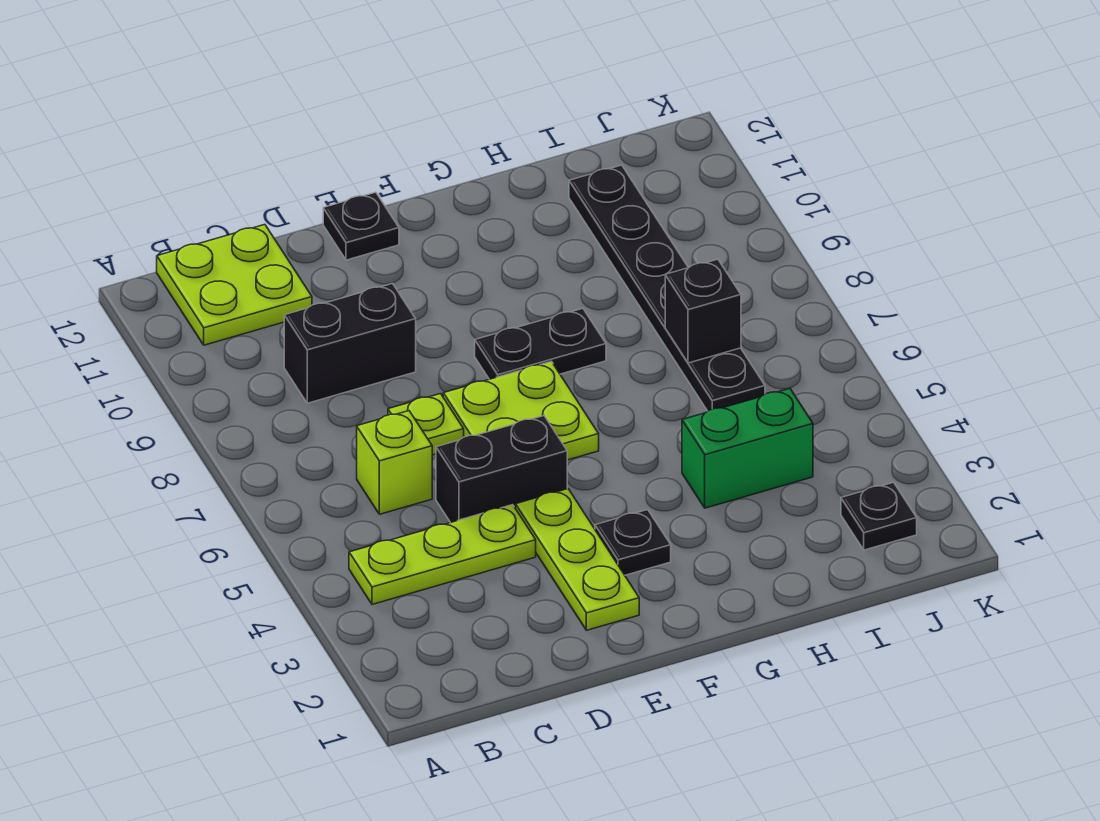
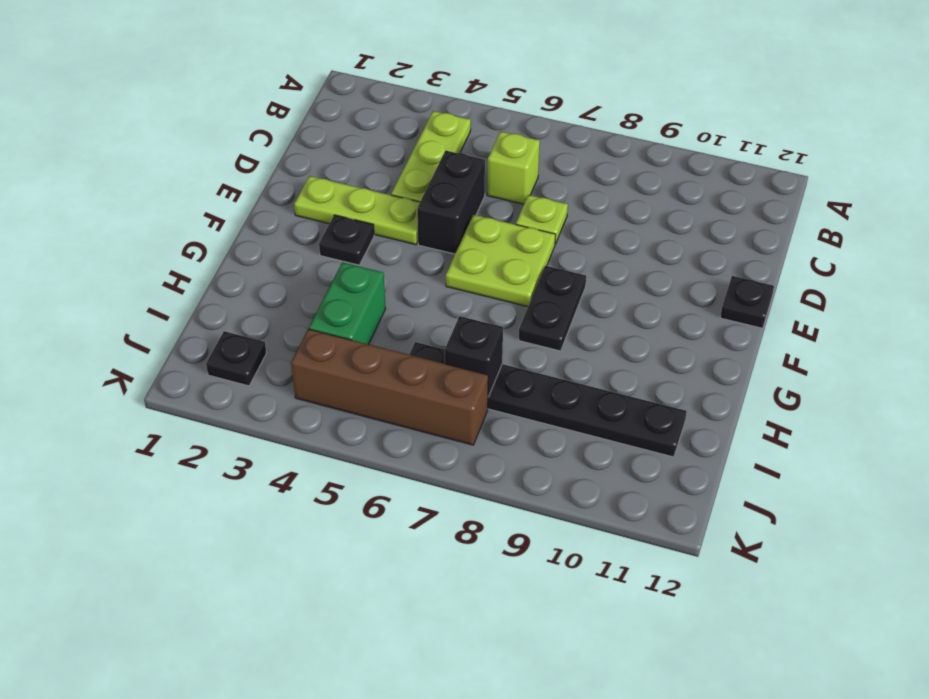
lime 2x2 plate [157,225,312,345] -> none
black 1x2 brick [284,284,416,403] -> none
none -> brown 1x4 brick [291,329,488,445]

